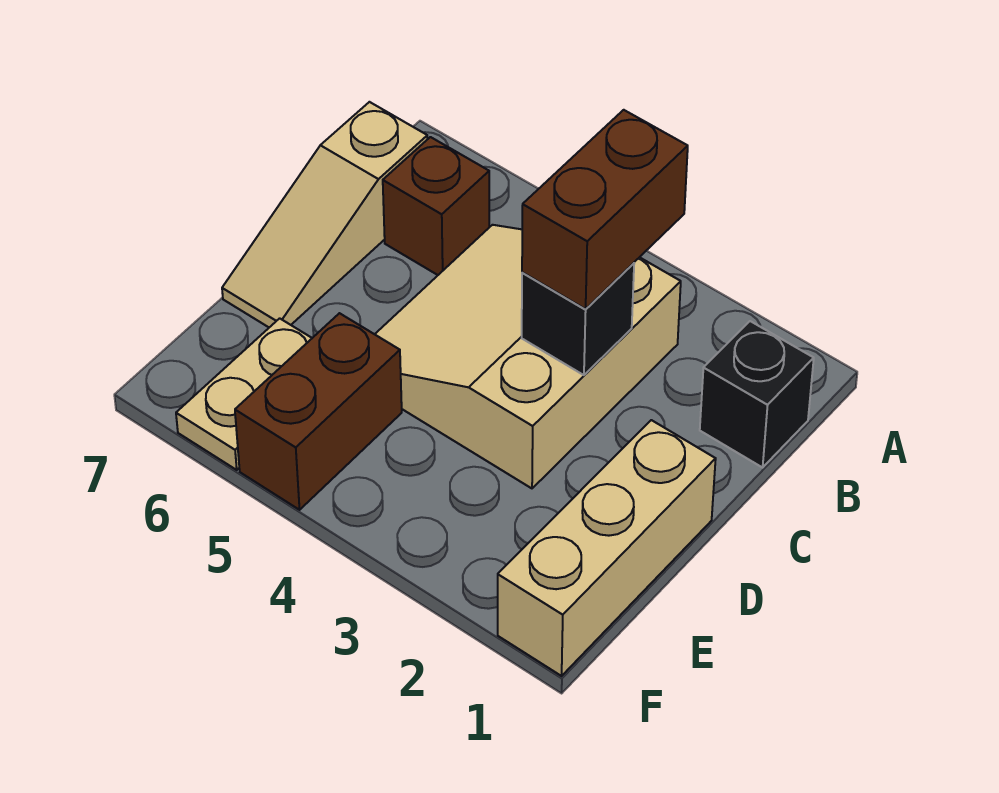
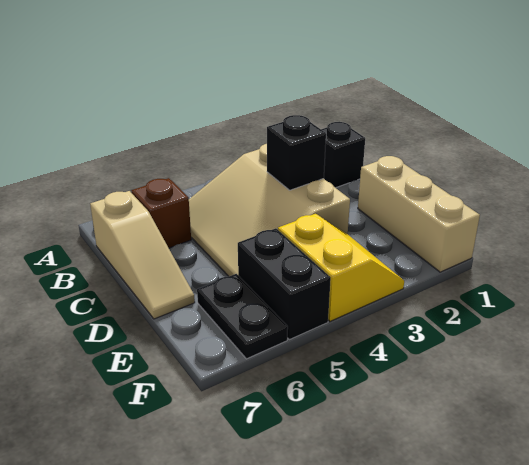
brown 1x2 brick [522,110,688,309] -> none
none -> yellow 2x2 slope [278,214,404,321]
brown 1x2 brick [235,313,402,510] -> black 1x2 brick [238,228,331,340]
tan 1x2 plate [176,318,312,470] -> black 1x2 plate [197,274,288,359]

